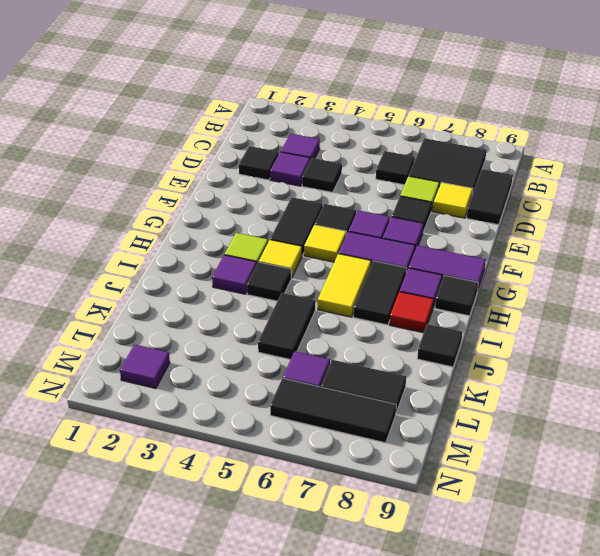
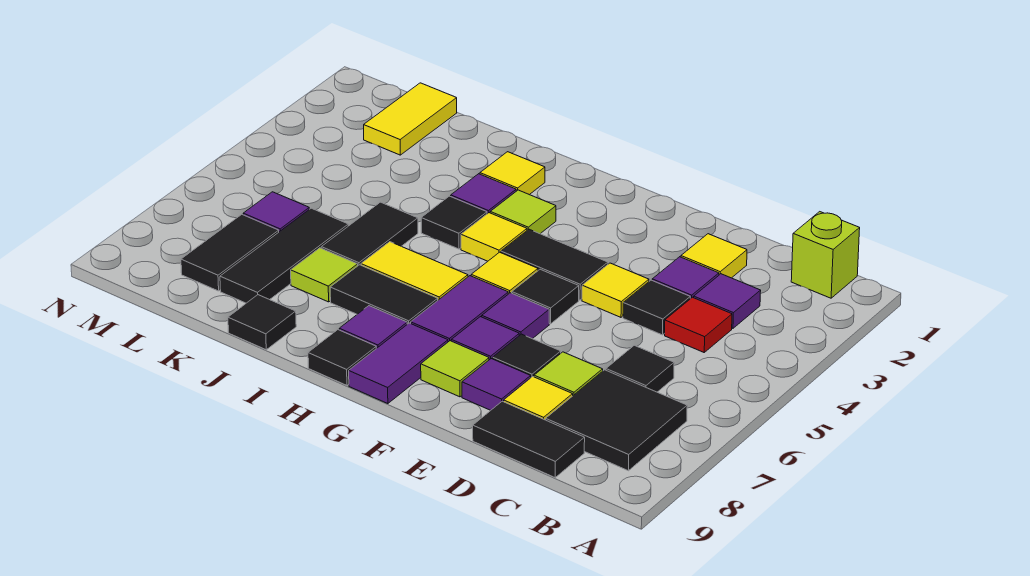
none -> lime 1x1 brick [791,212,860,298]
black 1x1 tile [239,146,279,180] -> yellow 1x1 tile [681,234,747,278]
none -> yellow 1x1 tile [582,263,649,317]
none -> lime 1x1 tile [421,341,489,397]
none -> yellow 1x1 tile [480,152,545,195]
red 1x1 tile [390,292,434,333] -> red 1x1 tile moved to [665,297,732,352]
black 1x2 tile [258,293,315,360] -> black 1x2 tile turned to [321,202,418,265]
none -> lime 1x1 tile [291,248,358,302]
none -> yellow 1x2 tile [364,83,457,155]
purple 1x1 tile [120,344,170,389] -> purple 1x1 tile moved to [462,359,531,410]
black 1x3 tile [270,378,396,443] -> black 1x3 tile moved to [220,208,348,303]

